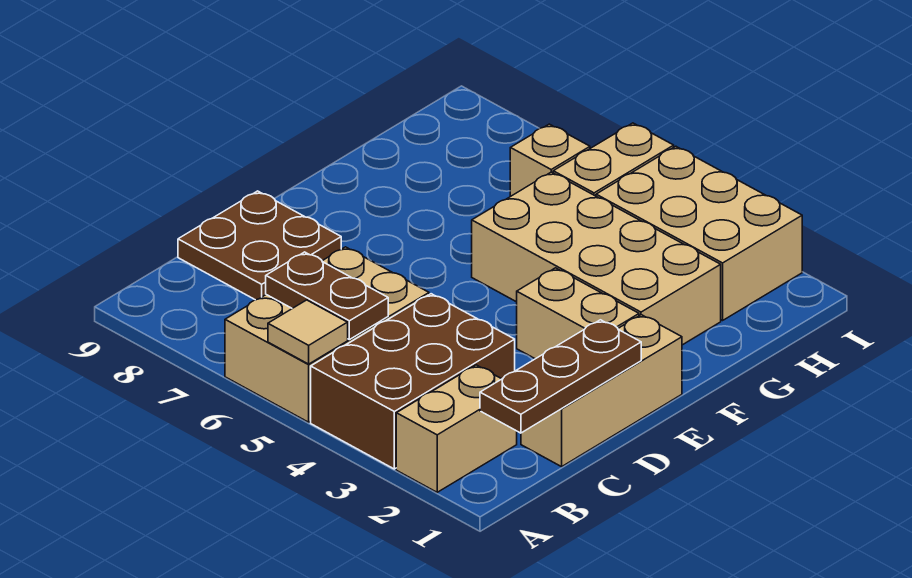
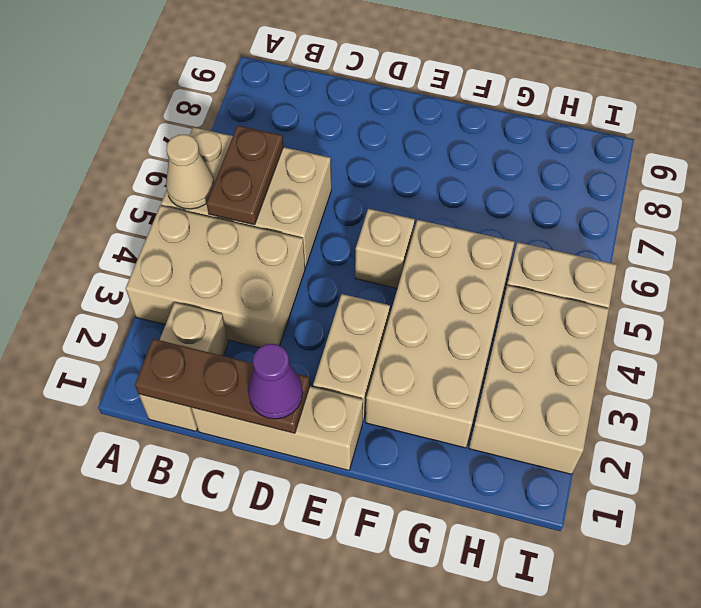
tan 1x2 brick [396,365,517,492] -> tan 1x2 brick turned to [139,303,228,431]
brown 2x3 brick [311,294,515,469] -> tan 2x3 brick [126,206,305,348]
tan 1x1 tile [268,300,348,364] -> tan 1x1 cone [166,135,214,209]
brown 2x2 plate [178,191,341,300] -> none
none -> purple 1x1 cone [248,344,303,419]
tan 1x1 brick [510,124,590,196] -> tan 1x1 brick moved to [355,209,415,288]

